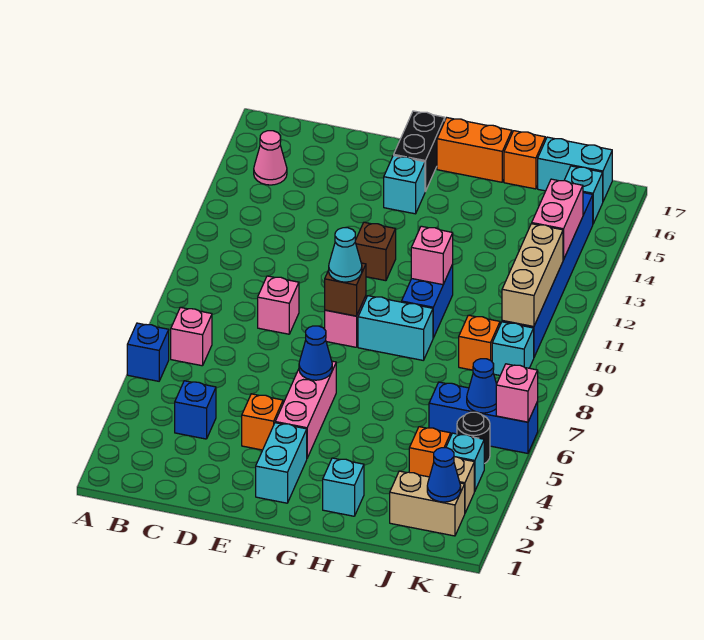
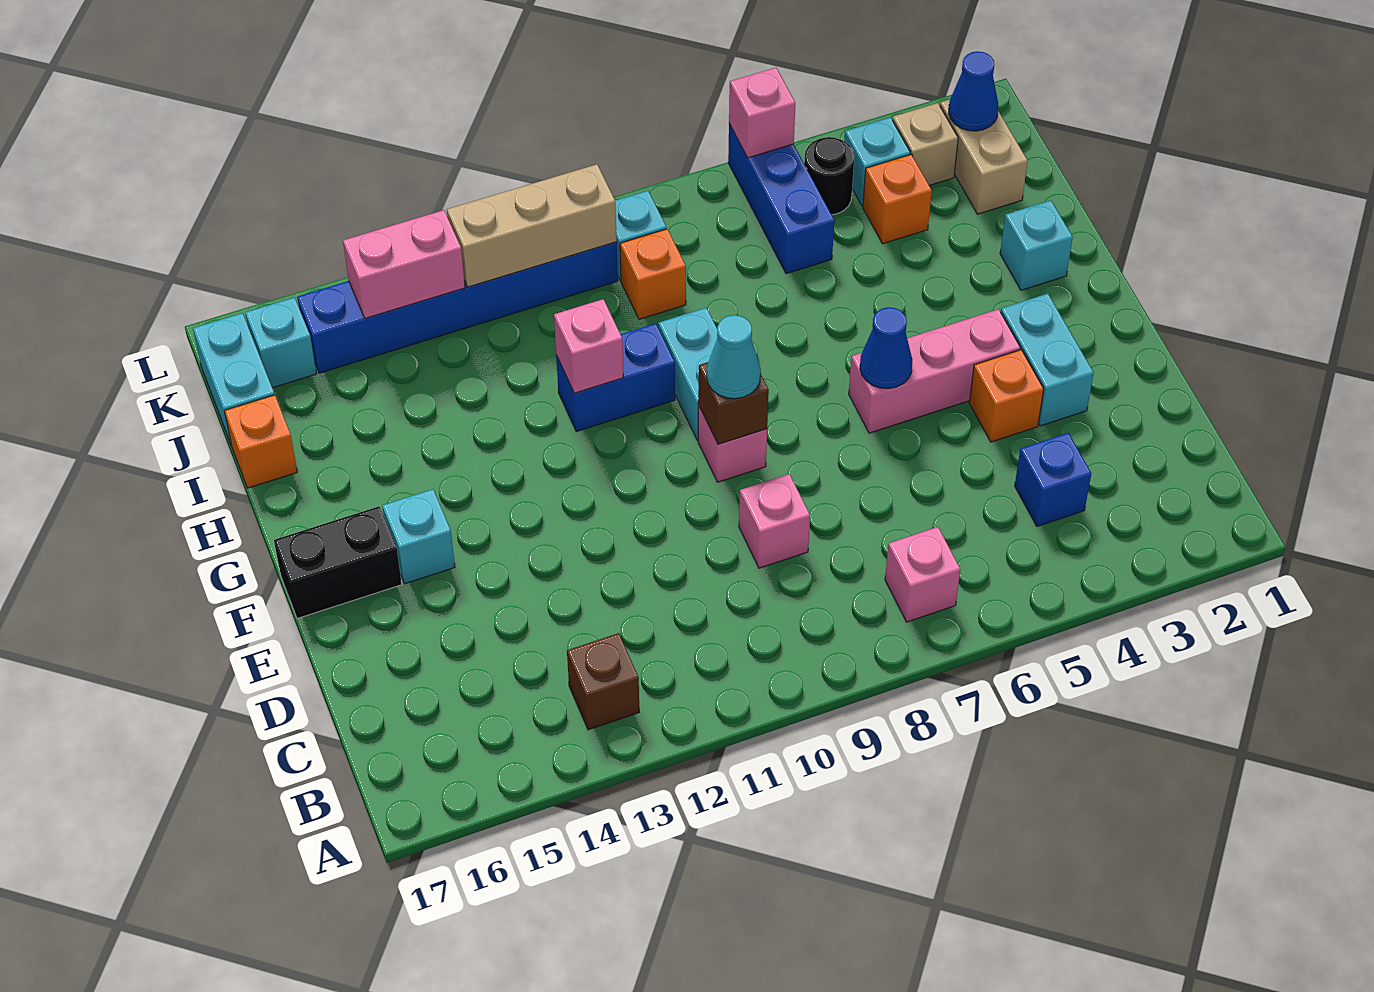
blue 1x1 brick [127,323,169,381] -> none
pink 1x1 cone [254,131,287,185] -> none
cyan 1x2 brick [256,423,307,503] -> cyan 1x2 brick turned to [1001,294,1094,426]
brown 1x1 brick [355,222,396,281] -> brown 1x1 brick moved to [567,633,639,730]
orange 1x2 brick [437,118,512,182] -> none
blue 1x1 cone [467,359,496,413] -> none

